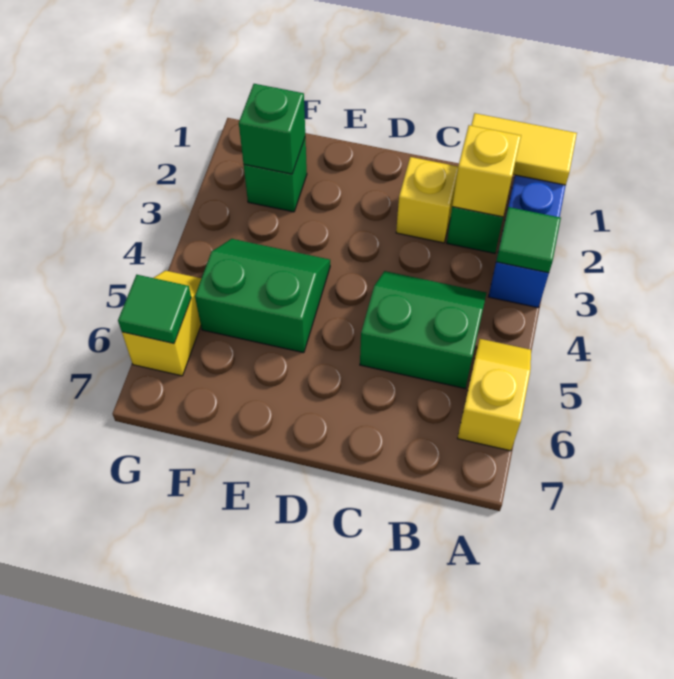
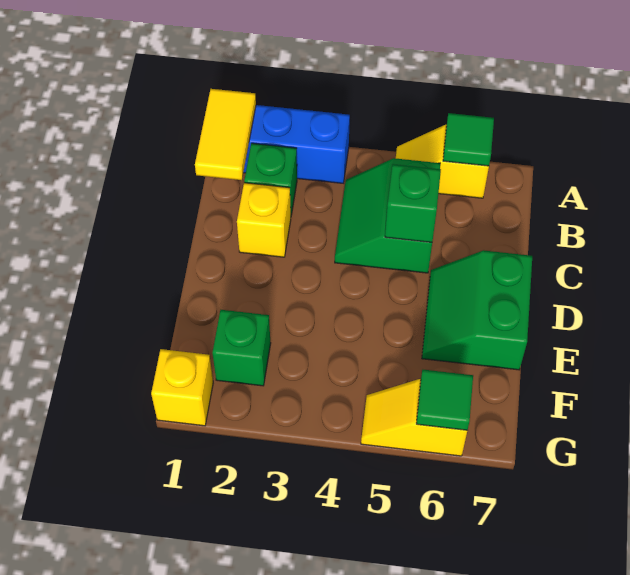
green 1x1 tile [496,207,561,273] -> green 1x1 tile moved to [443,113,494,166]
yellow 1x1 brick [452,125,521,217] -> yellow 1x1 brick moved to [151,349,213,426]
green 2x2 slope [195,239,330,353] -> green 2x2 slope moved to [422,250,532,370]
green 1x1 brick [239,84,305,174] -> green 1x1 brick moved to [385,164,441,242]

